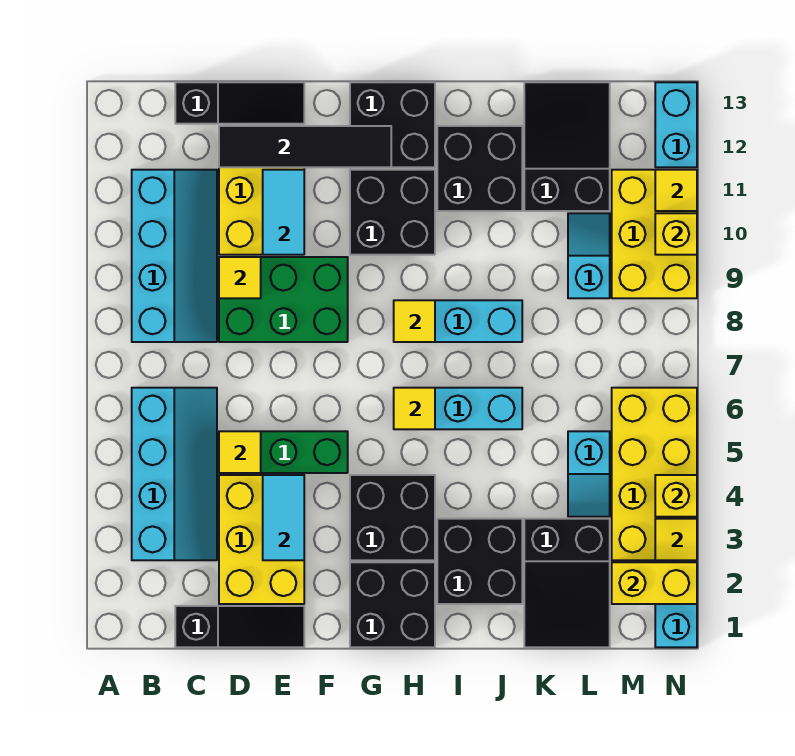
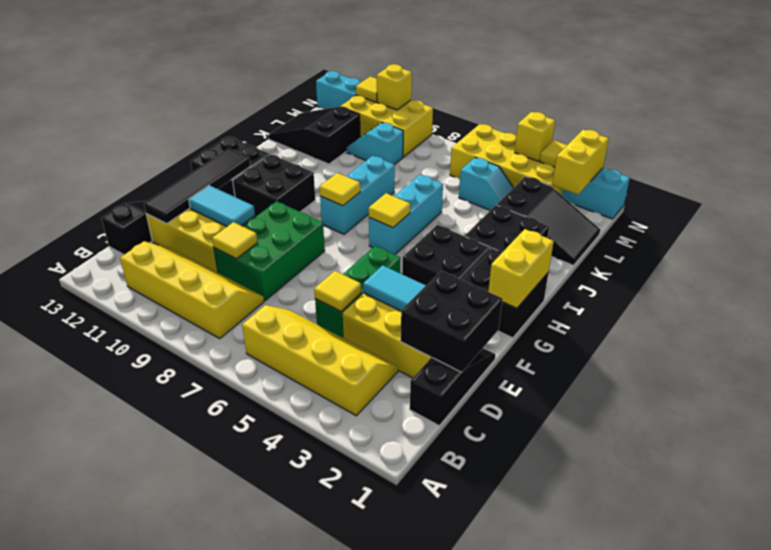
cyan 2x4 slope [132,388,217,560] -> yellow 2x4 slope [242,305,398,416]
cyan 2x4 slope [132,170,217,342] -> yellow 2x4 slope [120,241,264,339]
none -> yellow 1x2 brick [488,229,554,308]
black 2x2 brick [437,126,522,211] -> black 2x2 brick moved to [401,271,502,372]

